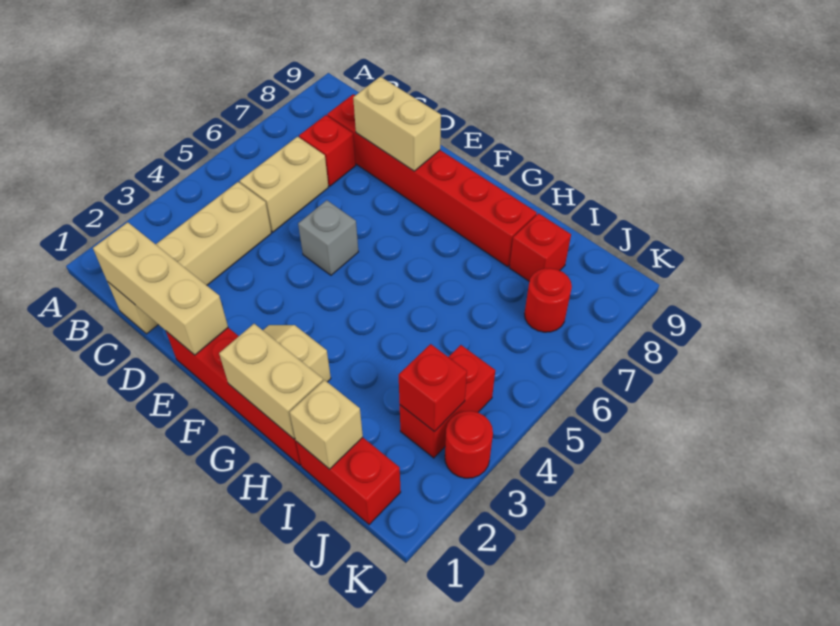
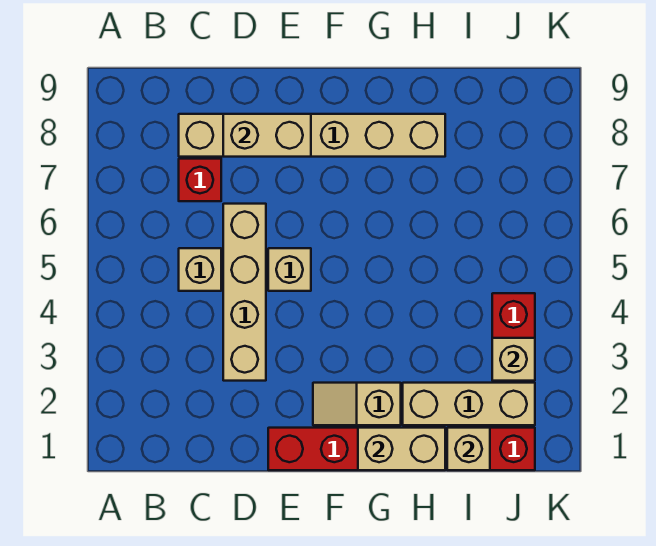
tan 1x4 brick [108,182,271,334] -> tan 1x4 brick moved to [223,204,266,381]
tan 1x3 brick [93,222,228,355] -> tan 1x3 brick moved to [403,383,535,425]
tan 1x2 brick [240,137,329,232] -> tan 1x1 brick [179,248,221,291]
red 1x6 brick [327,94,537,267] -> tan 1x6 brick [179,114,445,157]
grey 1x1 brick [298,200,358,275] -> tan 1x1 brick [268,248,311,291]
red 1x1 brick [509,213,571,282] -> none
red 1x1 brick [399,344,467,432] -> tan 1x1 brick [492,338,535,381]
red 1x1 round brick [524,268,572,332] -> none
red 1x1 round brick [445,411,493,478] -> none

